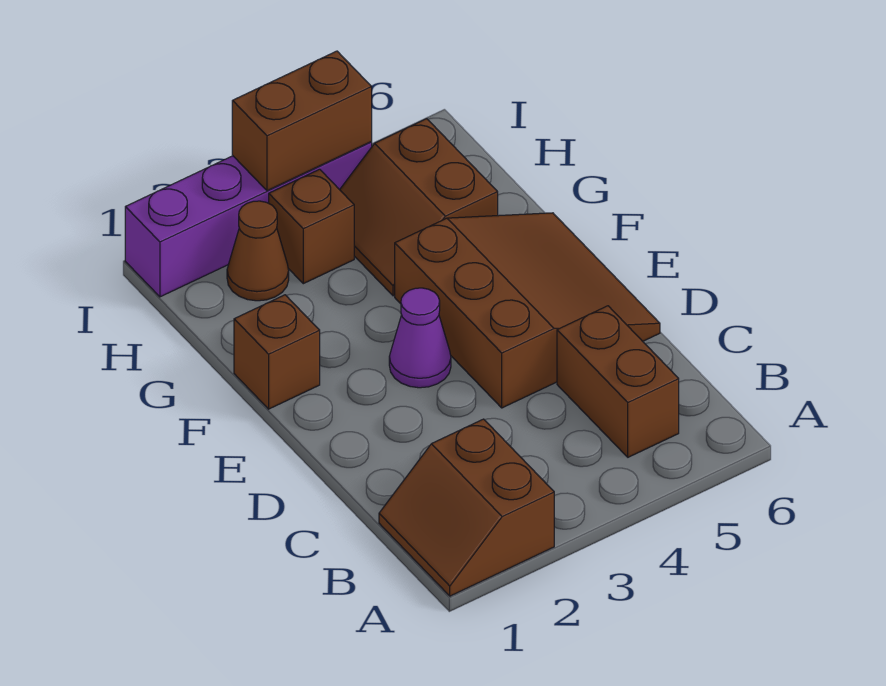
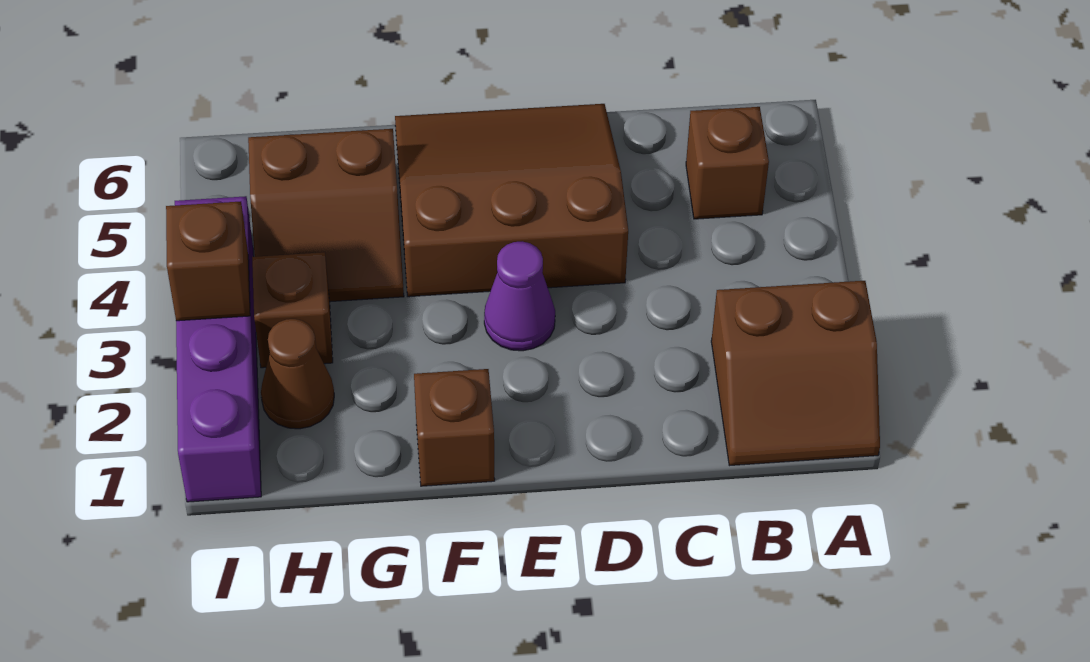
brown 1x2 brick [557,306,679,457] -> brown 1x1 brick [686,107,769,219]
brown 1x2 brick [232,51,372,191] -> brown 1x1 brick [166,201,250,321]

